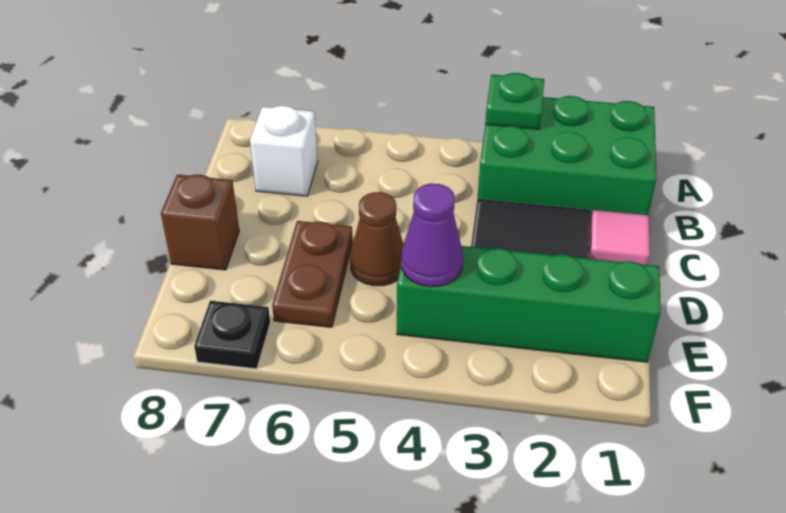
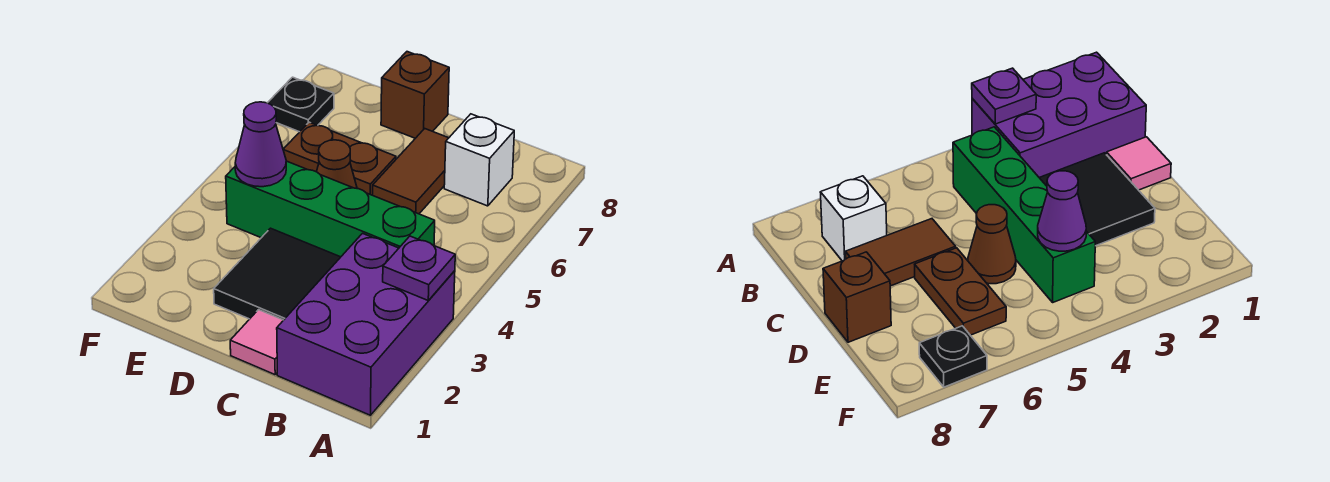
green 2x3 brick [478,96,657,224] -> purple 2x3 brick [277,233,455,415]
green 1x1 plate [485,73,544,129] -> purple 1x1 plate [383,236,455,301]
none -> brown 1x2 tile [373,129,448,214]
green 1x4 brick [397,246,661,362] -> green 1x4 brick turned to [226,161,435,257]

